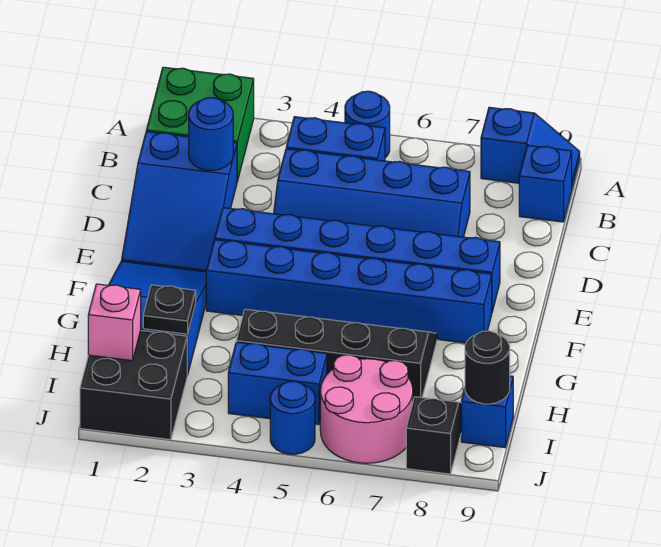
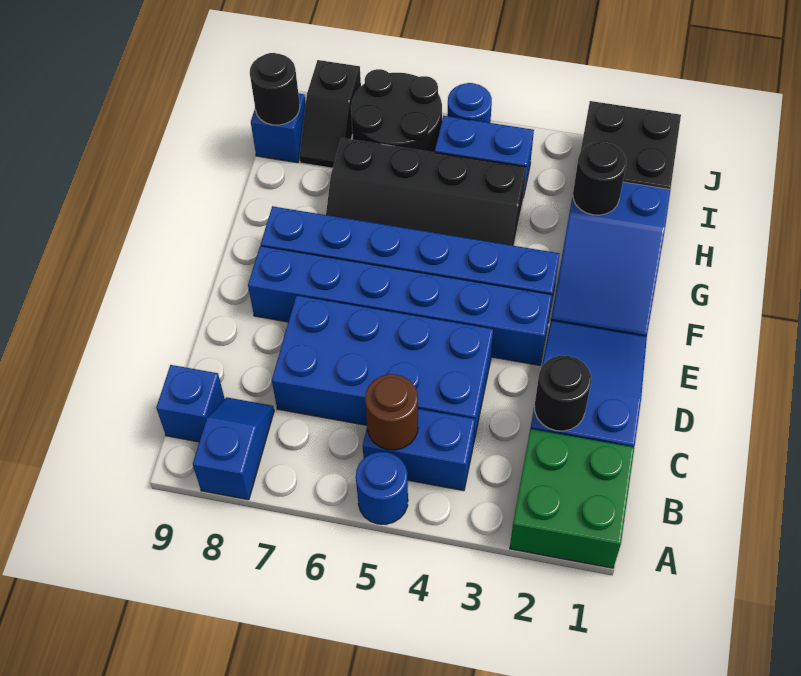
blue 1x2 slope [481,107,580,188] -> blue 1x2 slope turned to [193,397,274,500]
none -> brown 1x1 round brick [365,374,418,450]
blue 1x1 round brick [189,98,233,170] -> black 1x1 round brick [535,355,591,431]
blue 2x4 slope [274,149,470,237] -> blue 2x4 brick [272,295,493,444]
black 1x1 plate [143,285,196,334] -> black 1x1 round brick [573,142,626,215]
pink 1x1 brick [88,284,141,361] -> none
pink 2x2 round brick [320,355,413,463] -> black 2x2 round brick [351,69,442,152]

